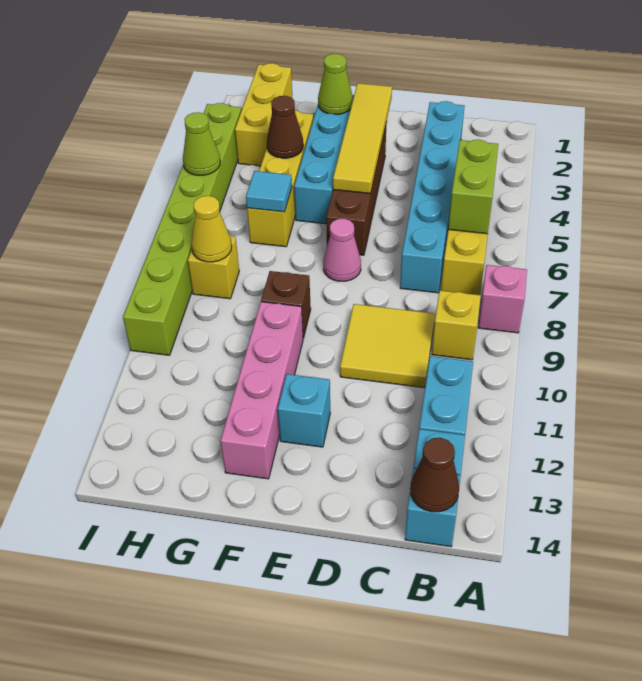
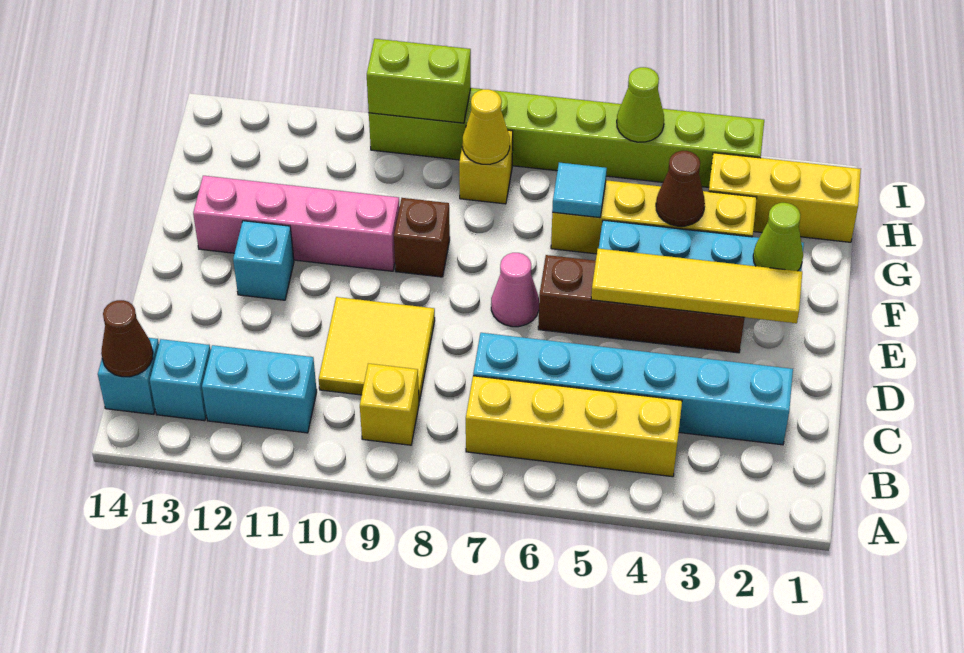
pink 1x1 brick [478,265,527,333] -> none
lime 1x2 brick [448,140,498,234] -> lime 1x2 brick moved to [367,39,471,123]

